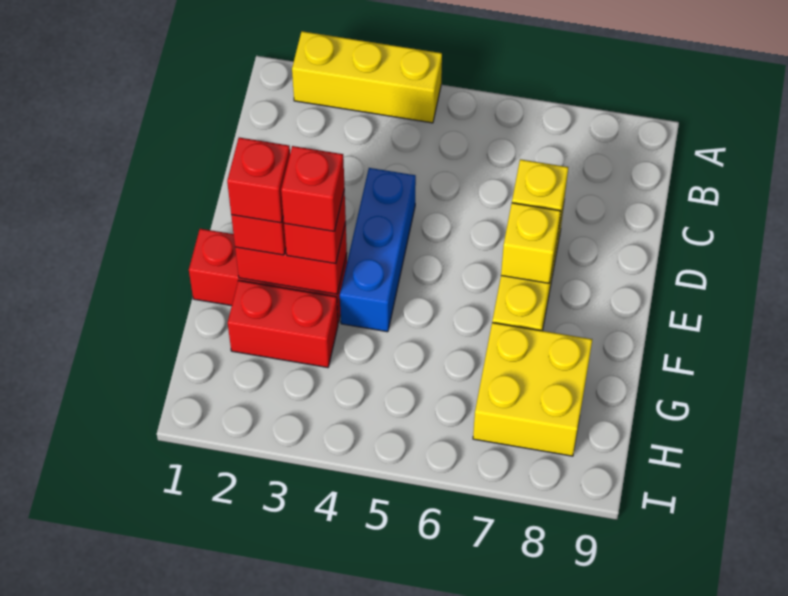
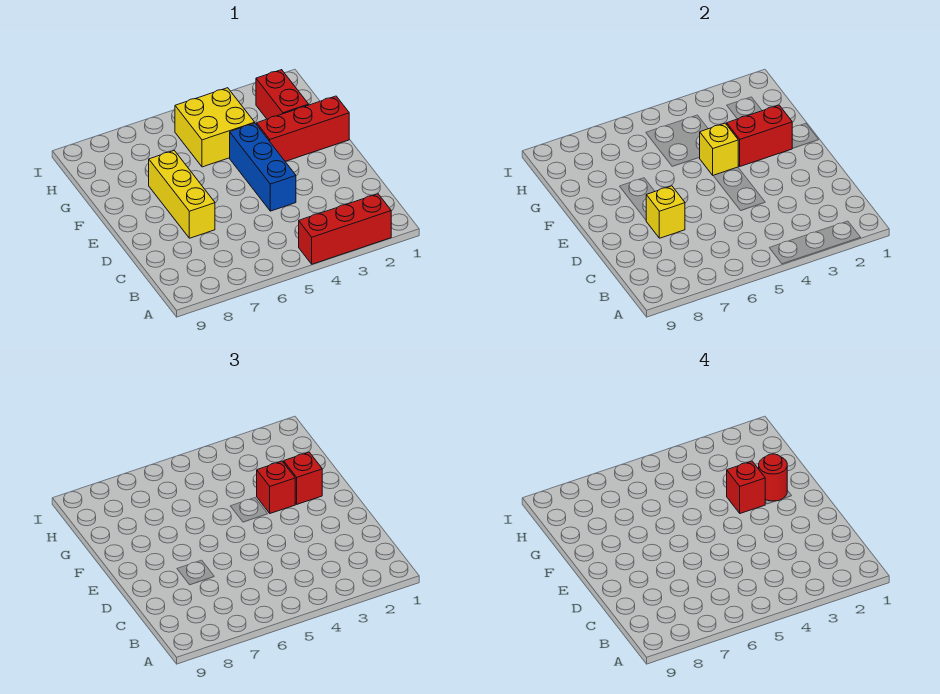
yellow 1x3 brick [292,31,442,123] -> red 1x3 brick [299,194,391,264]
yellow 1x1 brick [501,203,561,283] -> yellow 1x1 brick moved to [699,123,738,176]
red 1x1 brick [227,137,290,223] -> red 1x1 round brick [759,454,787,501]
red 1x2 brick [228,280,338,368] -> red 1x2 brick turned to [256,70,309,119]
yellow 2x2 brick [473,323,592,456] -> yellow 2x2 brick moved to [175,88,255,167]

